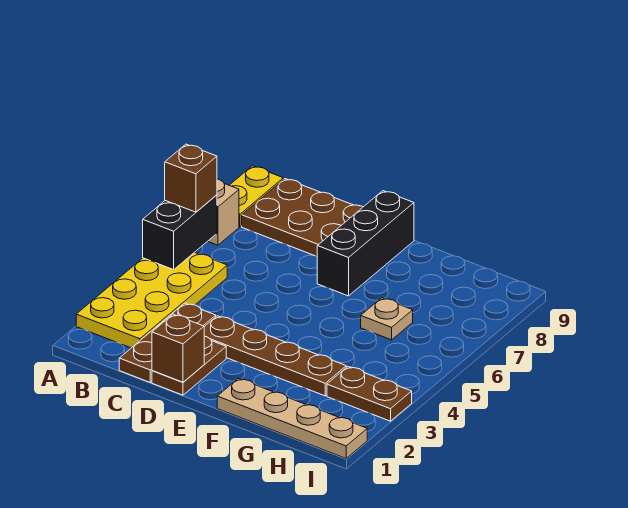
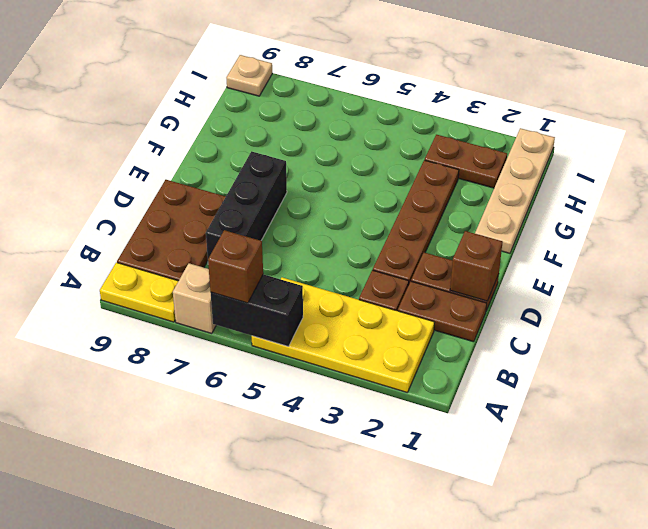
black 1x3 brick [317,191,414,296] -> black 1x3 brick turned to [206,151,287,258]
tan 1x1 plate [361,298,413,340] -> tan 1x1 plate moved to [226,55,272,96]
brown 1x2 plate [327,367,412,421] -> brown 1x2 plate turned to [425,135,507,188]

